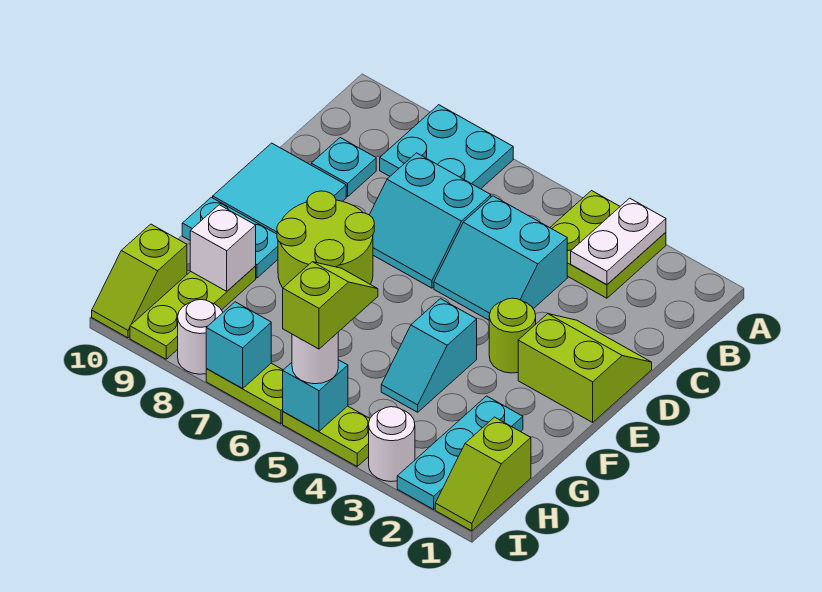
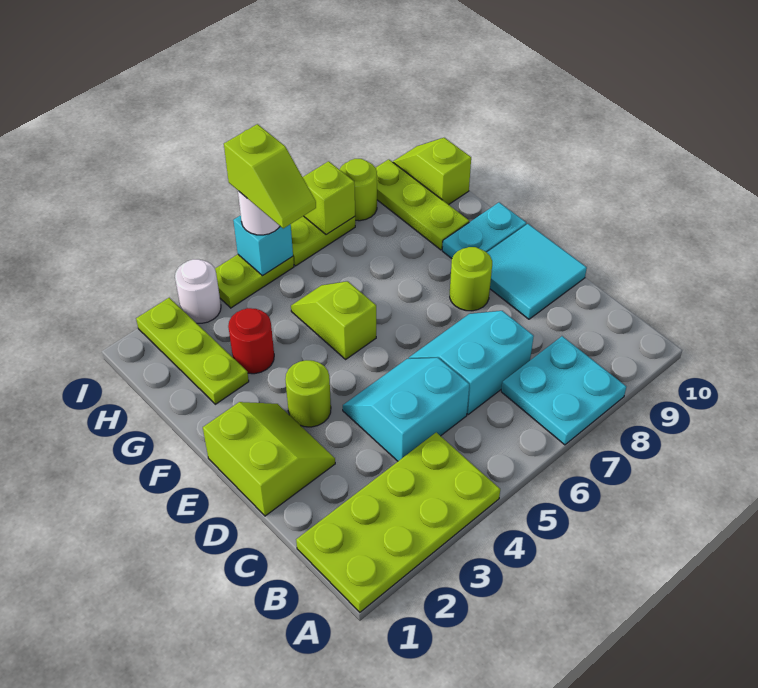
lime 2x2 plate [550,191,666,298] -> lime 2x4 plate [296,433,500,612]
white 1x2 plate [571,198,666,284] -> none
cyan 1x1 plate [311,138,376,197] -> none
lime 2x2 slope [518,314,652,422] -> lime 2x2 slope turned to [203,402,335,516]
lime 2x2 round brick [277,191,374,288] -> lime 1x1 round brick [450,247,492,311]
cyan 1x2 slope [381,299,477,412] -> none
cyan 1x3 plate [397,396,523,509] -> lime 1x3 plate [136,298,249,404]
none -> red 1x1 round brick [228,308,274,374]
white 1x1 brick [190,205,256,291] -> none
lime 1x2 slope [435,417,531,531] -> lime 1x2 slope moved to [291,281,376,359]
cyan 1x1 brick [206,302,271,389] -> lime 1x1 brick [303,161,355,235]
white 1x1 round brick [178,300,223,374] -> lime 1x1 round brick [340,159,377,221]

